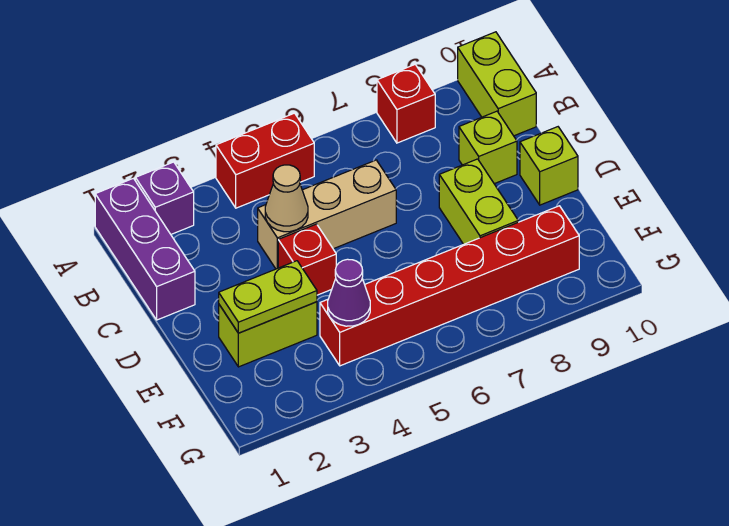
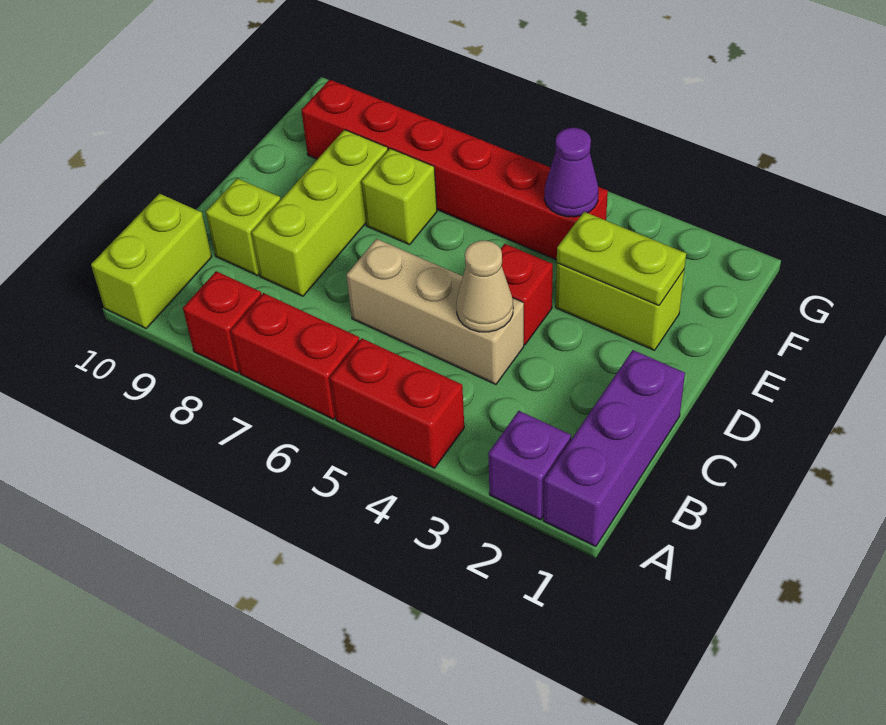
none -> red 1x2 brick [231,293,360,419]
lime 1x2 brick [439,159,518,244] -> lime 1x3 brick [252,130,388,296]
lime 1x1 brick [520,127,578,205] -> lime 1x1 brick moved to [361,148,437,245]

